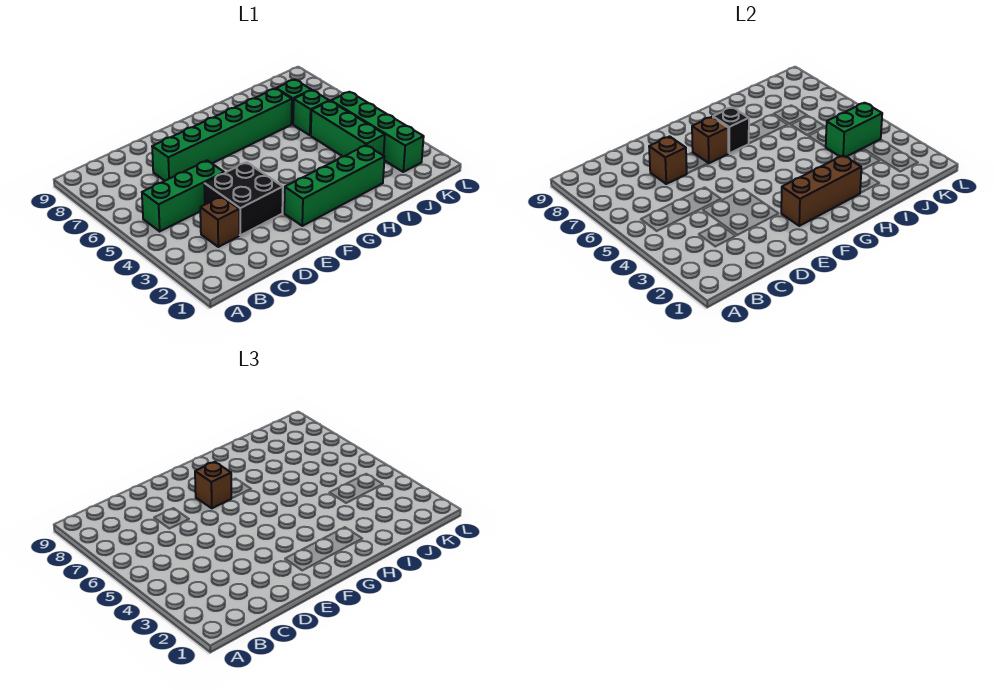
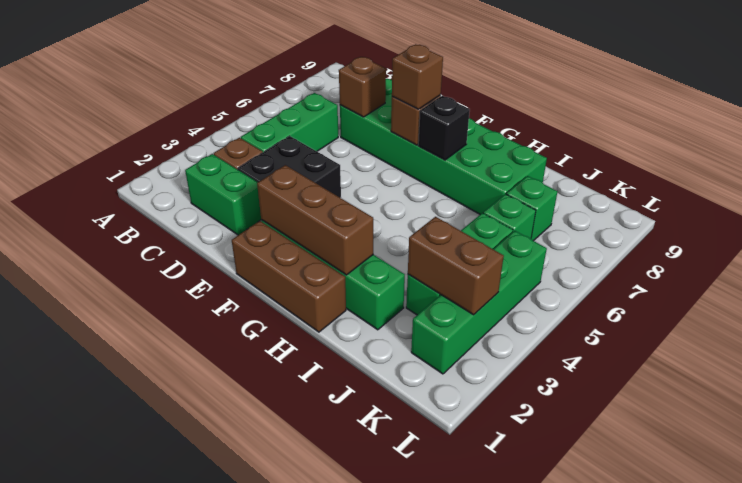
green 1x3 brick [142,160,224,231] -> green 1x3 brick turned to [241,93,338,152]
green 1x6 brick [152,89,292,181] -> green 2x6 brick [340,79,547,214]
none -> brown 1x3 brick [232,221,346,332]
none -> brown 1x2 brick [408,217,504,315]
green 1x2 brick [826,103,882,157] -> green 1x2 brick moved to [185,154,261,235]

